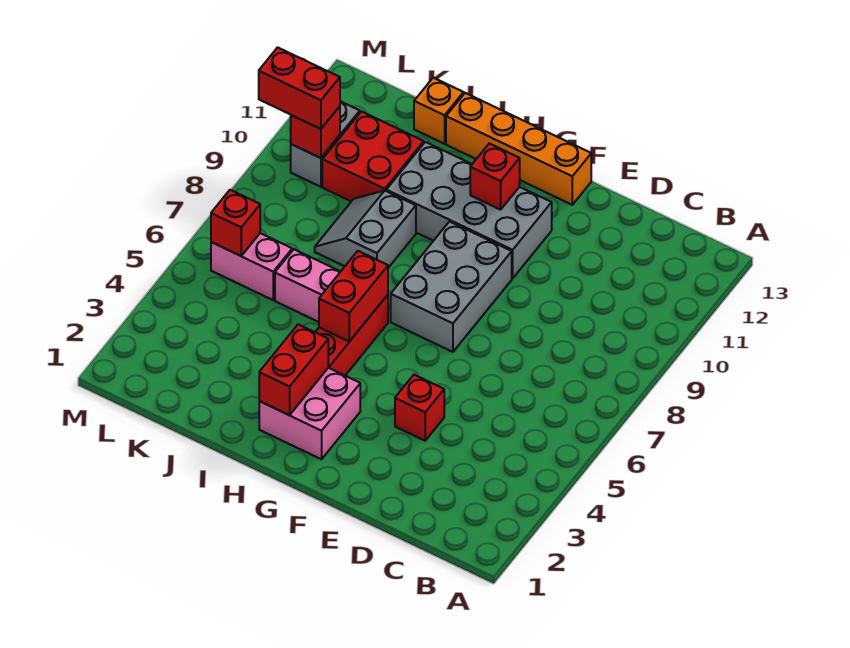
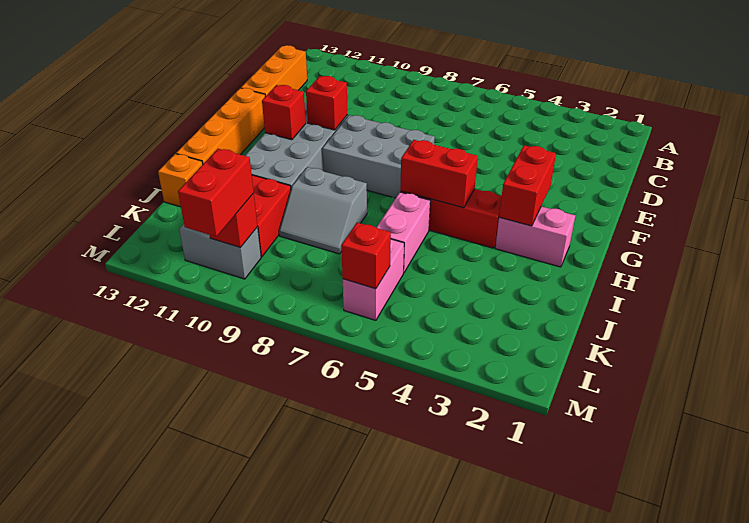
none -> orange 1x3 brick [241,45,307,97]
red 1x1 brick [395,375,444,441] -> red 1x1 brick moved to [306,76,347,130]
pink 2x2 brick [259,368,360,459] -> pink 1x2 brick [495,206,575,267]
red 1x2 brick [259,324,328,415] -> red 1x2 brick turned to [499,145,556,226]

